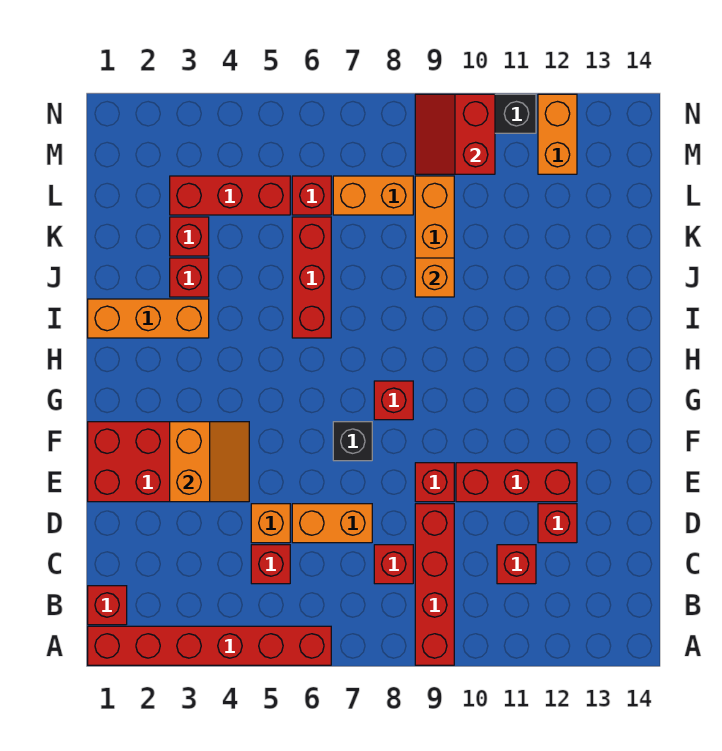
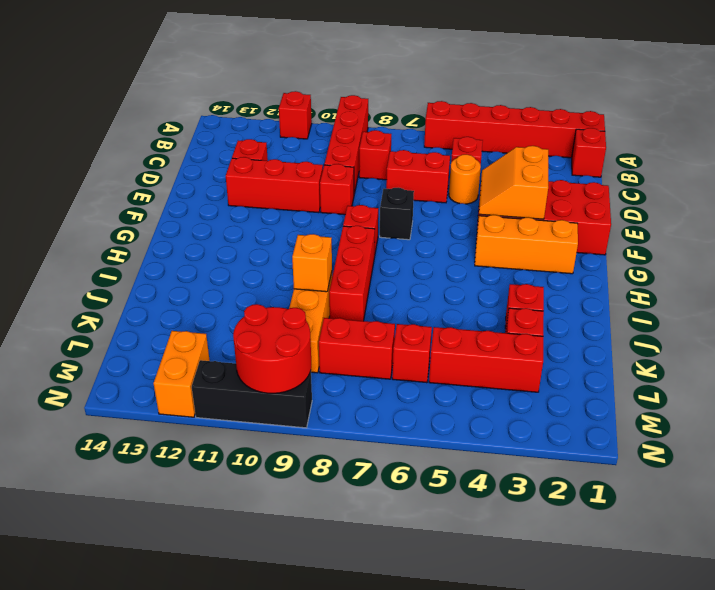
red 1x1 brick [497,545,536,584] -> red 1x1 brick moved to [279,91,312,139]
orange 1x1 brick [251,504,290,543] -> orange 1x1 round brick [449,155,481,204]
orange 1x2 brick [292,504,372,543] -> red 1x2 brick [386,150,450,203]
orange 1x3 brick [88,299,209,338] -> orange 1x3 brick moved to [475,215,578,274]
red 1x3 brick [292,217,331,338] -> red 1x3 brick moved to [329,226,375,321]
orange 1x2 brick [333,176,413,215] -> red 1x2 brick [319,318,395,379]
red 2x2 slope [415,94,495,174] -> red 2x2 round brick [233,304,311,393]

